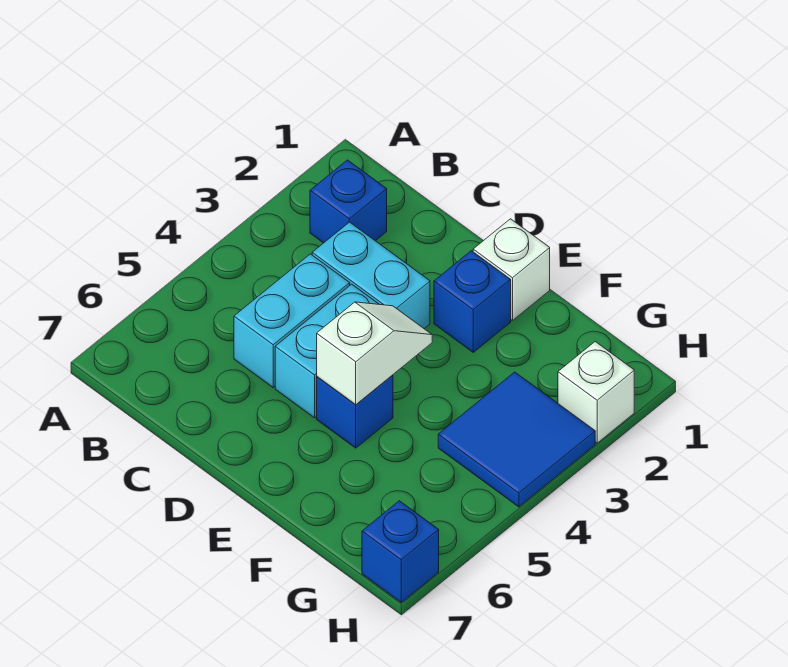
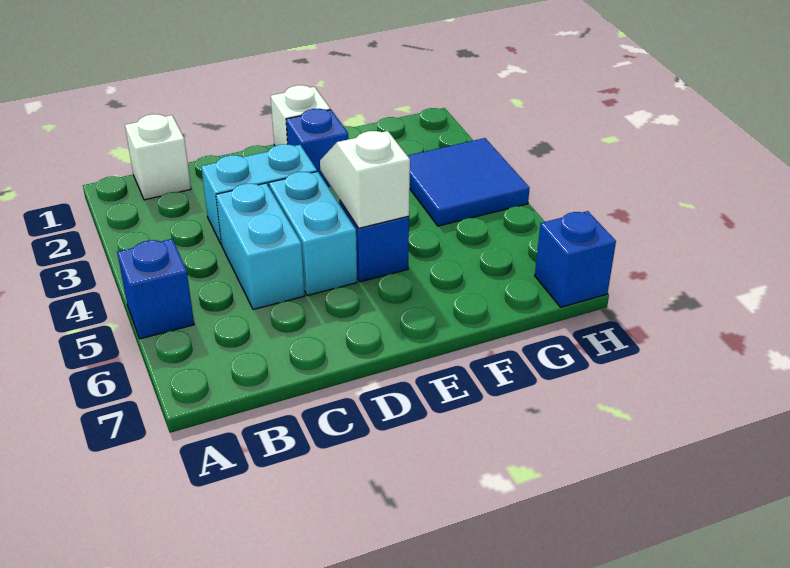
blue 1x1 brick [310,160,387,243] -> blue 1x1 brick moved to [117,239,194,339]
white 1x1 brick [558,342,634,443] -> white 1x1 brick moved to [125,114,191,200]

